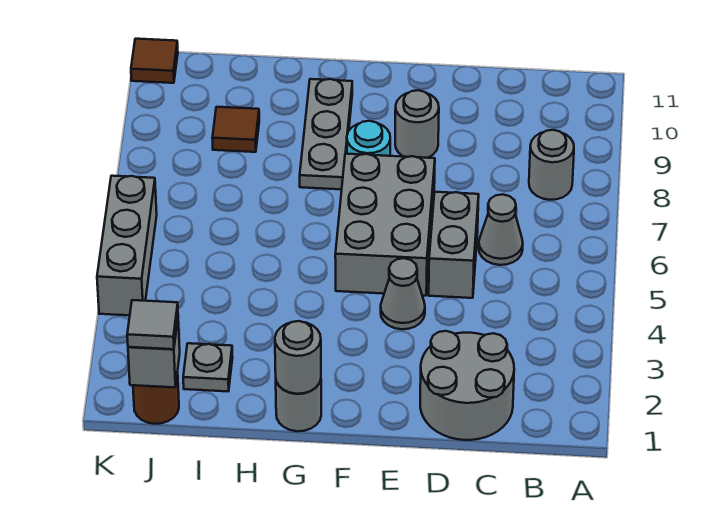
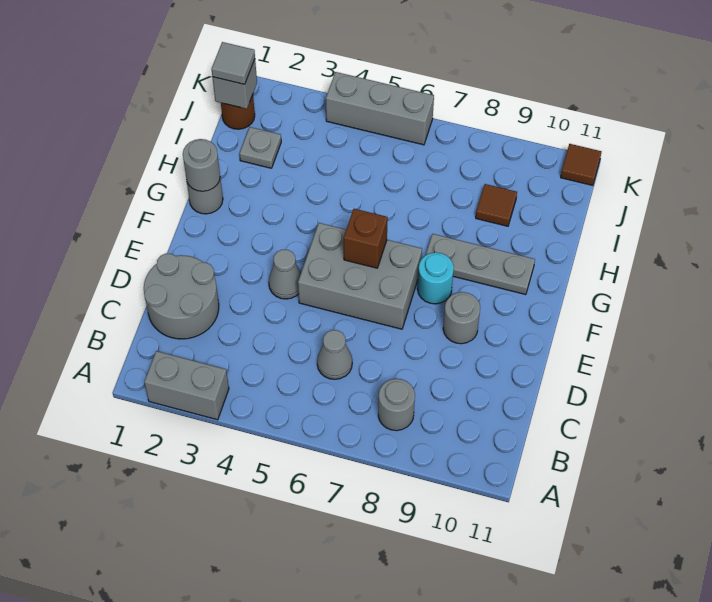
grey 1x2 brick [429,192,479,298] -> grey 1x2 brick moved to [144,351,229,420]
none -> brown 1x1 brick [344,209,388,268]

